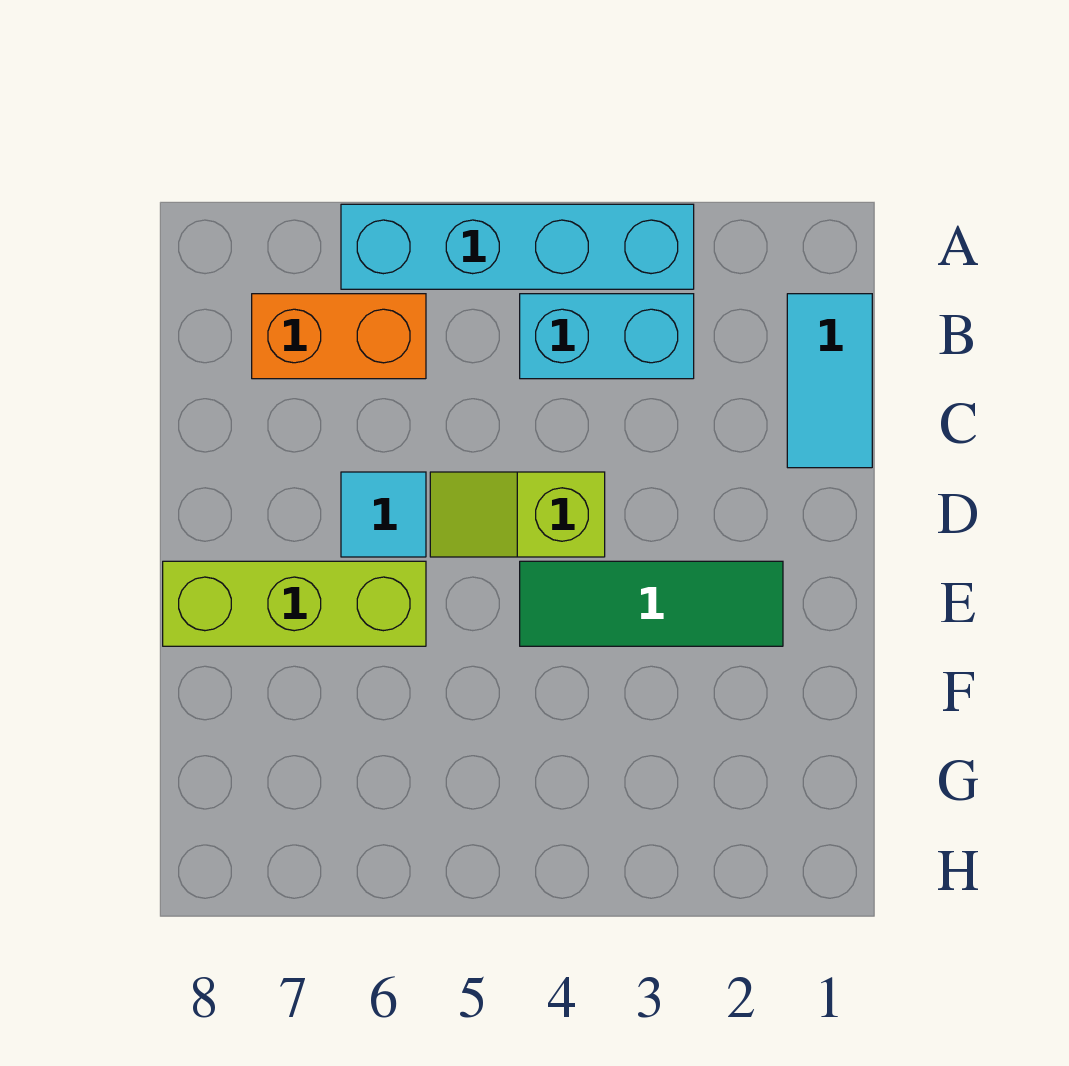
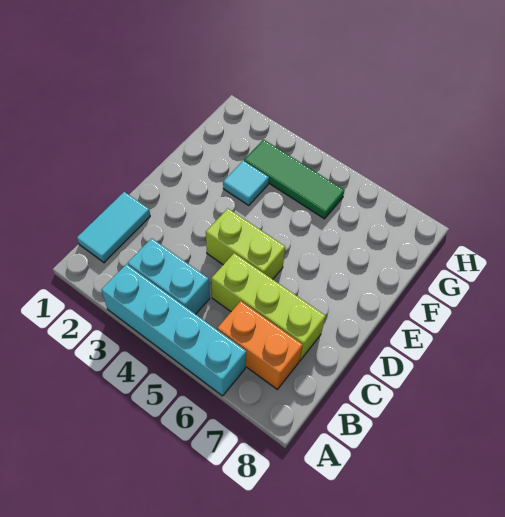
lime 1x2 slope [430,472,605,557] -> lime 1x2 brick [206,208,285,279]
cyan 1x1 tile [341,472,426,557] -> cyan 1x1 tile moved to [223,161,269,205]
green 1x3 tile [520,561,783,646] -> green 1x3 tile moved to [244,140,345,219]
lime 1x3 brick [163,561,426,646] -> lime 1x3 brick moved to [211,253,326,361]

